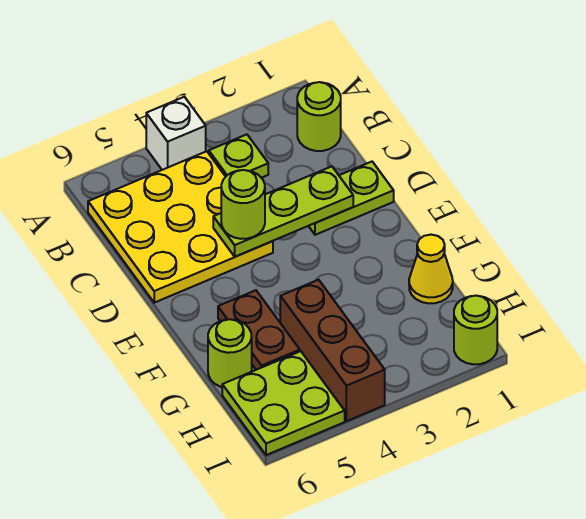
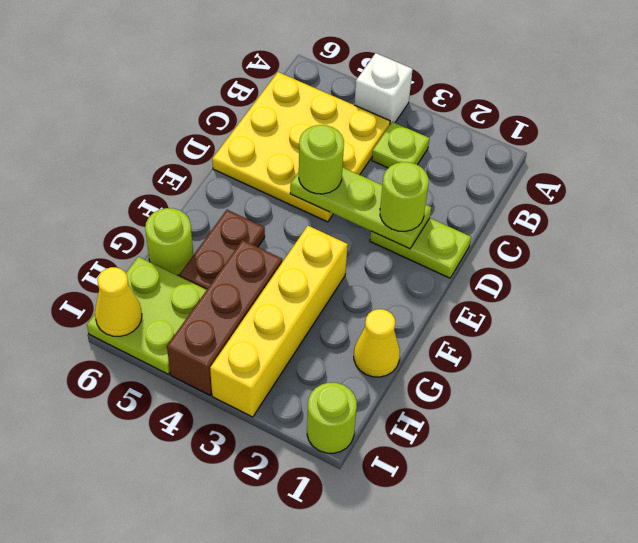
lime 1x1 round brick [297,82,341,151] -> lime 1x1 round brick moved to [380,162,429,231]
none -> yellow 1x4 brick [210,226,348,417]
none -> yellow 1x1 cone [95,267,142,336]

